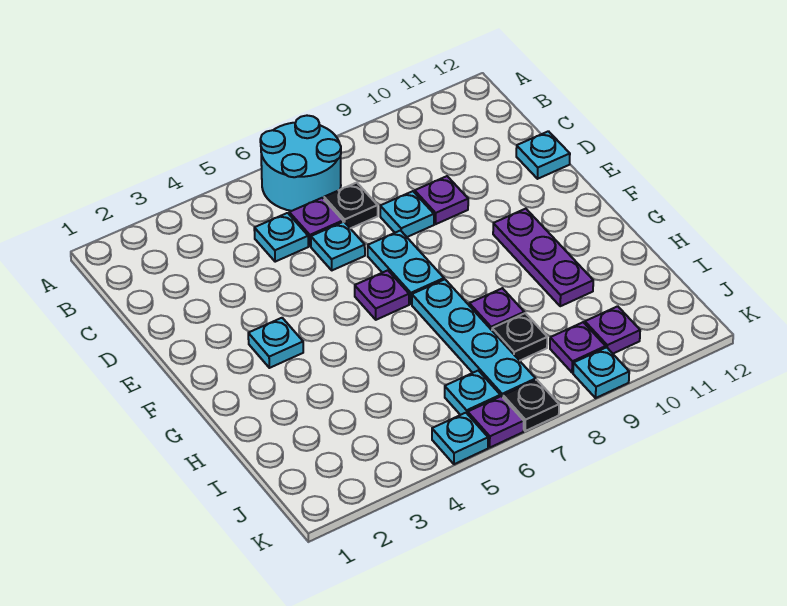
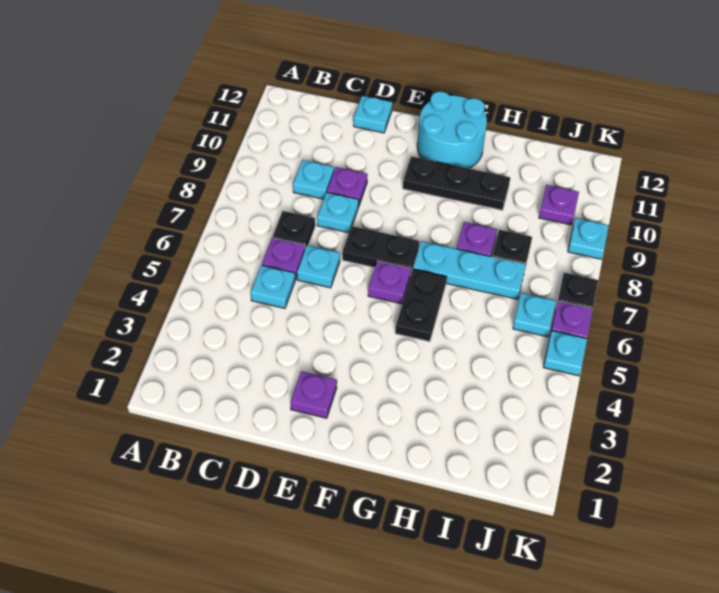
cyan 2x2 round brick [260,116,341,211] -> cyan 2x2 round brick moved to [417,92,487,169]
cyan 1x2 plate [368,231,444,304] -> black 1x2 plate [342,226,419,273]
cyan 1x1 plate [248,318,303,368] -> cyan 1x1 plate moved to [293,160,334,199]
purple 1x3 plate [493,209,593,306] -> black 1x3 plate [403,157,510,210]
none -> black 1x2 plate [395,269,447,342]
cyan 1x4 plate [412,279,536,397] -> cyan 1x3 plate [413,241,526,299]
purple 1x1 plate [550,322,606,373] -> purple 1x1 plate moved to [291,371,337,418]

